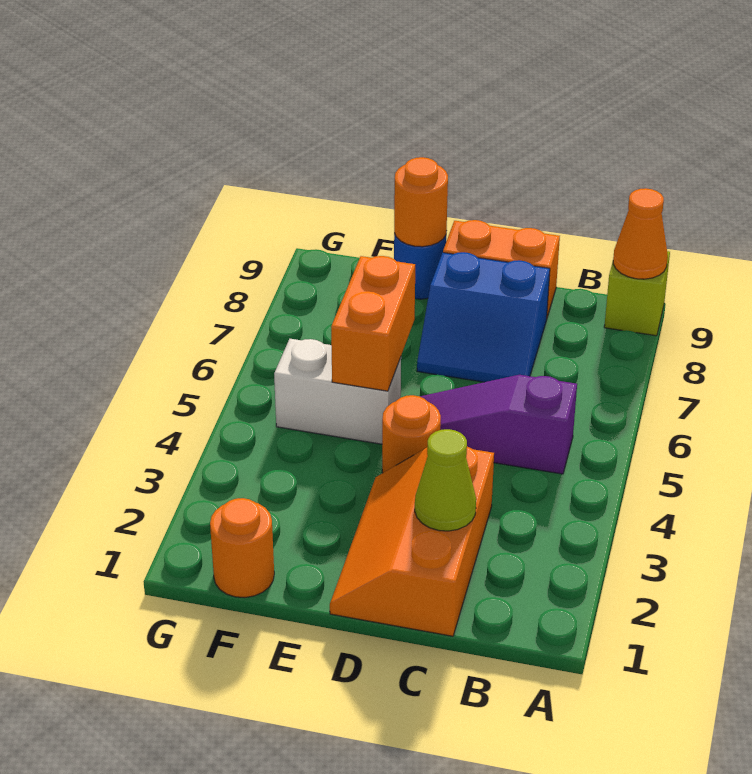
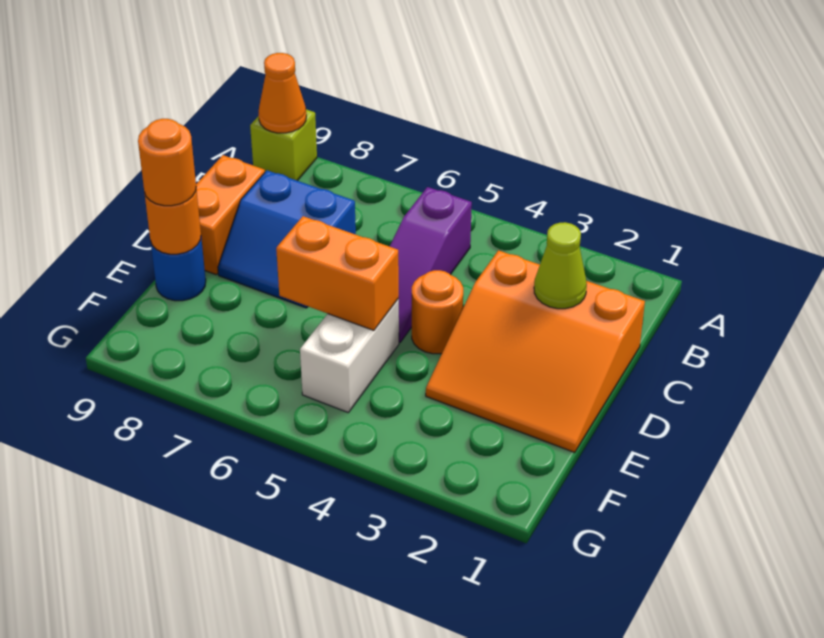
orange 2x3 slope [330,447,494,636] -> orange 3x3 slope [426,250,645,452]
blue 2x2 slope [417,252,550,382] -> blue 2x2 slope turned to [218,170,356,308]
orange 1x1 round brick [210,498,274,598] -> orange 1x1 round brick moved to [138,119,196,206]

